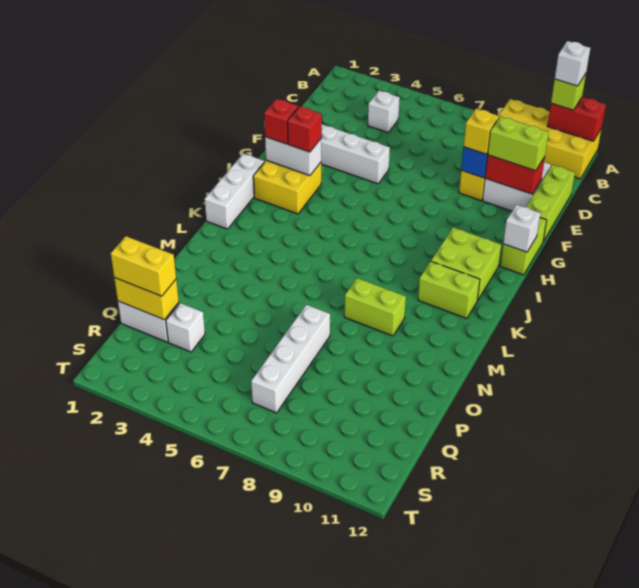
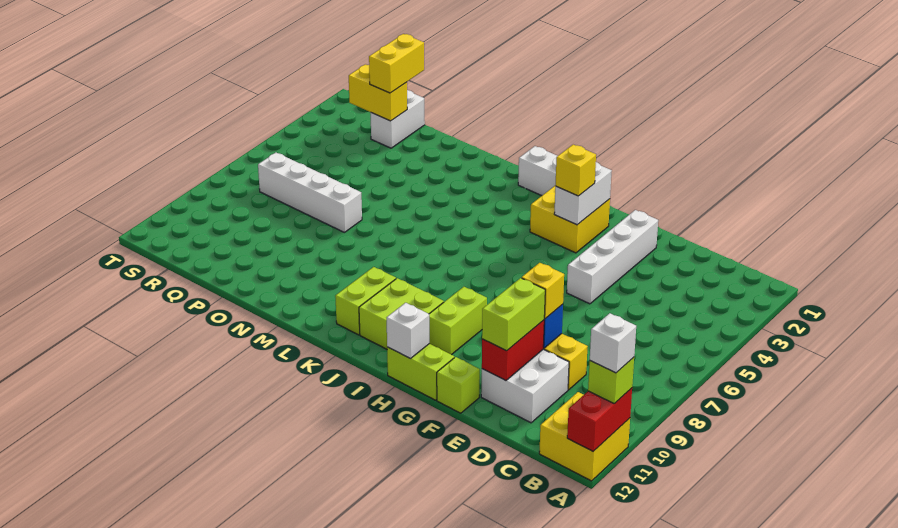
yellow 2x4 brick [499,99,601,179] -> yellow 2x2 brick [539,392,630,481]
white 1x1 brick [368,91,400,132] -> none
lime 1x3 brick [526,165,575,241] -> lime 1x1 brick [437,357,480,413]
red 1x1 brick [264,99,298,144] -> none
red 1x1 brick [287,106,322,152] -> yellow 1x1 brick [555,145,596,196]
lime 1x2 brick [344,278,406,336] -> lime 1x2 brick moved to [429,287,487,355]
yellow 1x2 brick [114,278,179,320] -> yellow 1x2 brick turned to [349,64,407,121]
white 1x1 brick [166,303,205,352] -> none

